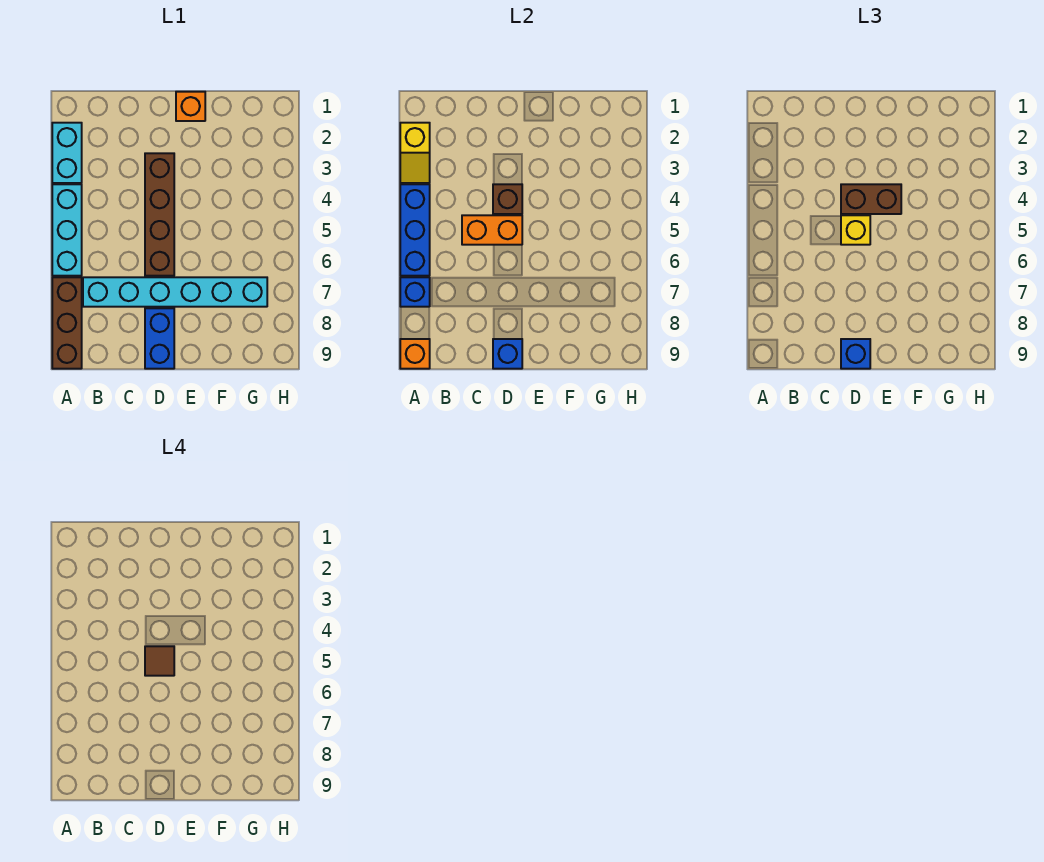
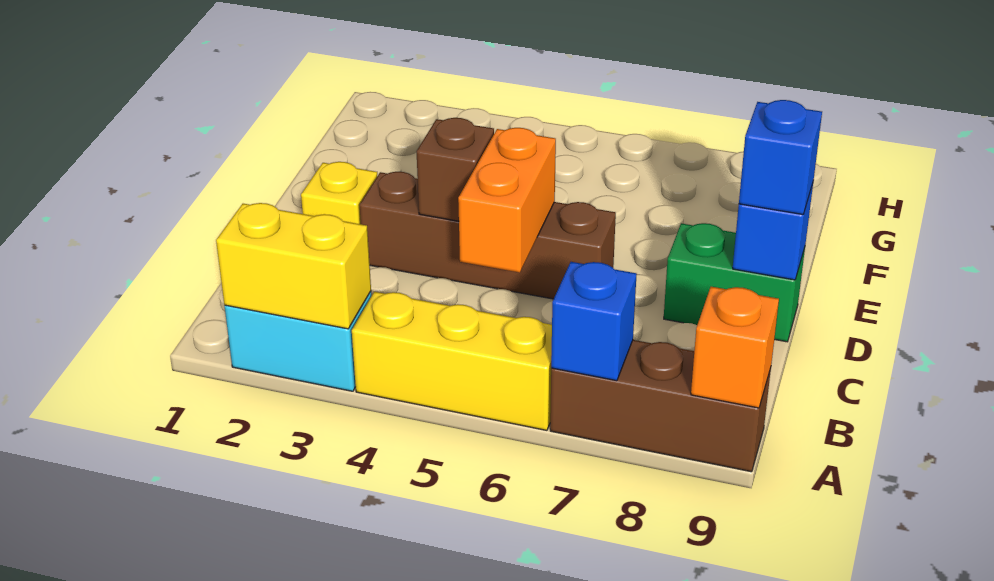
yellow 1x2 slope [400,123,430,183] -> yellow 1x2 brick [216,203,371,329]
cyan 1x3 brick [52,184,82,276] -> yellow 1x3 brick [352,292,552,430]
blue 1x3 brick [400,184,430,276] -> none
cyan 1x6 brick [83,277,267,307] -> none
brown 1x2 brick [841,184,901,214] -> none
yellow 1x1 brick [841,215,870,245] -> yellow 1x1 brick moved to [301,162,377,224]
brown 1x1 tile [145,646,174,676] -> none
blue 1x2 brick [145,308,174,369] -> green 1x2 brick [664,223,805,342]
orange 1x1 brick [176,92,205,121] -> none

